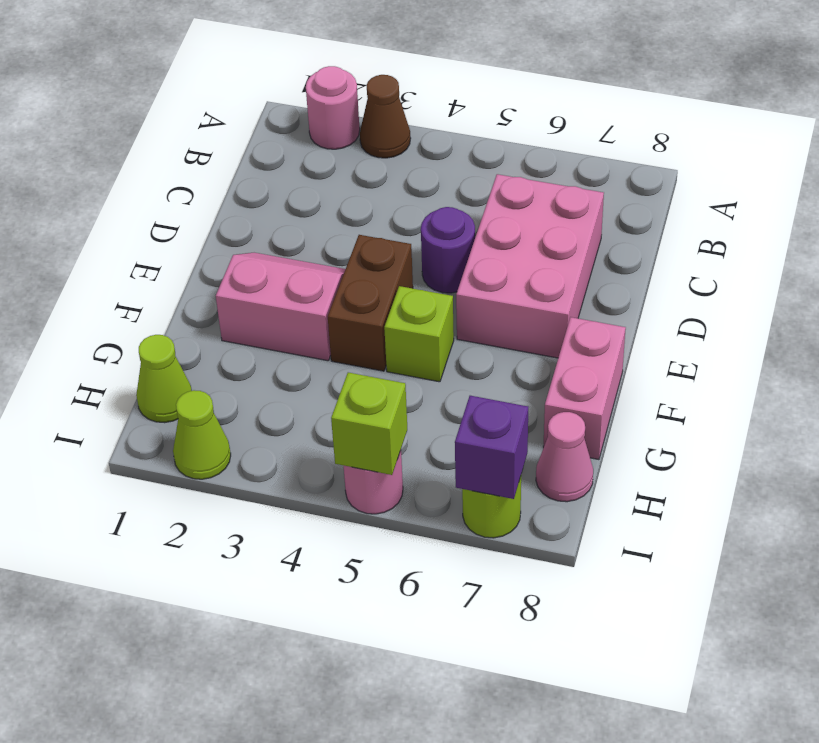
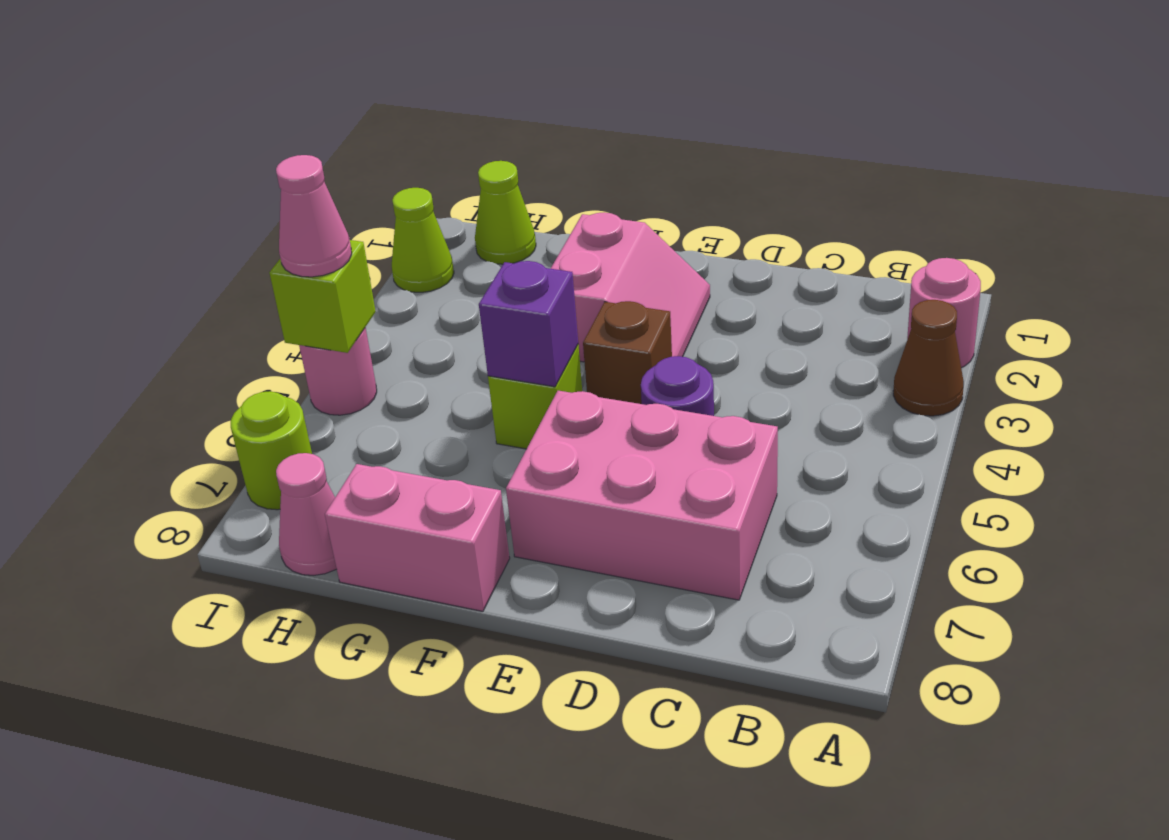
brown 1x2 brick [328,235,413,371] -> brown 1x1 brick [583,301,672,404]
none -> pink 1x1 cone [276,155,352,277]
purple 1x1 brick [455,396,528,499] -> purple 1x1 brick moved to [479,261,578,387]

